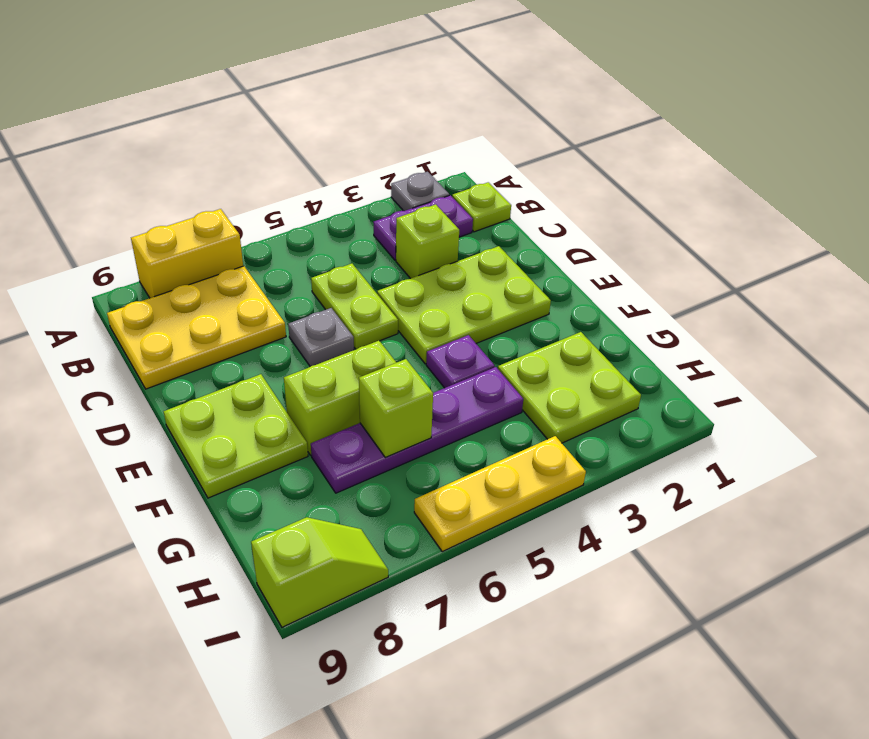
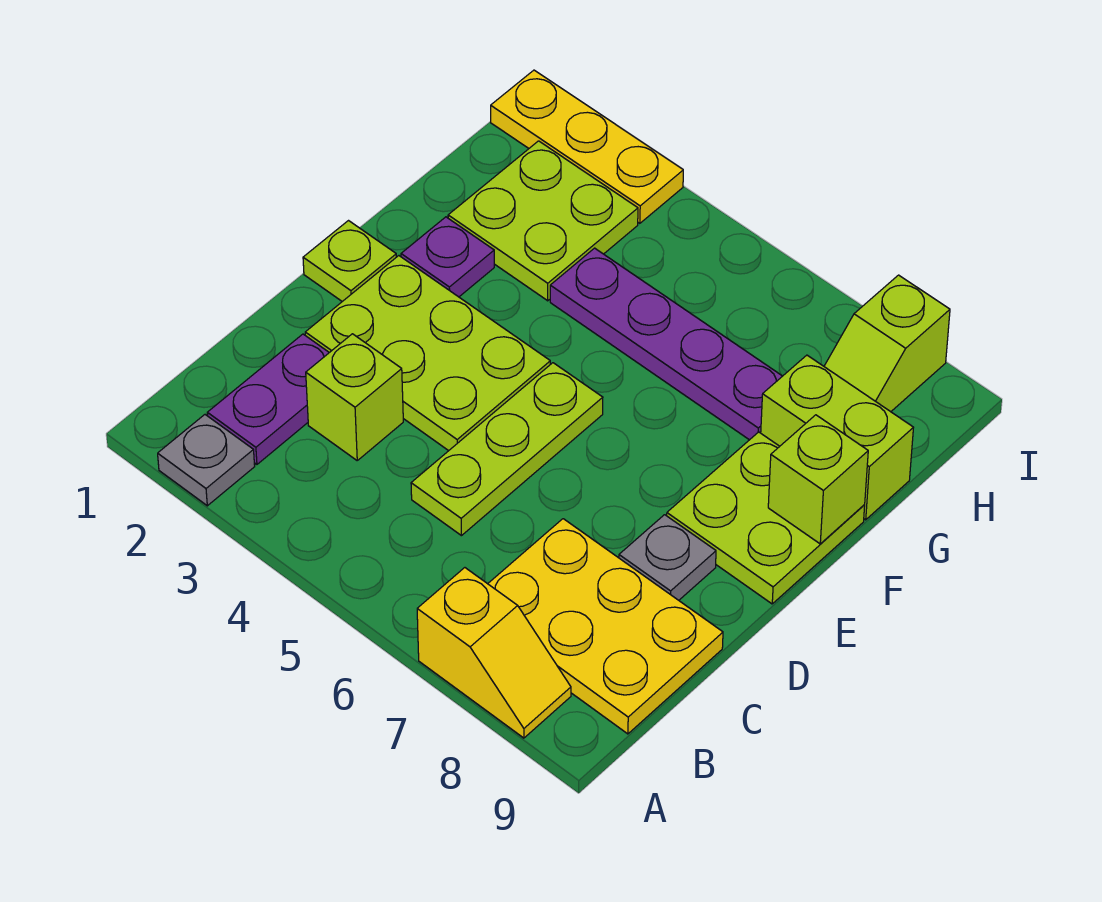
yellow 1x2 brick [131,209,243,298] -> yellow 1x2 slope [417,568,571,738]
lime 1x1 plate [452,182,511,232] -> lime 1x1 plate moved to [303,221,396,301]
purple 1x2 plate [373,195,473,260] -> purple 1x2 plate turned to [207,334,329,464]
lime 1x2 plate [311,264,398,349] -> lime 1x3 plate [411,363,603,536]
grey 1x1 plate [288,308,354,366] -> grey 1x1 plate moved to [619,515,716,600]
purple 1x1 plate [426,335,495,388] -> purple 1x1 plate moved to [401,217,494,297]
lime 1x2 brick [284,341,396,455] -> lime 1x2 brick moved to [761,355,913,520]
lime 1x1 brick [359,359,433,457] -> lime 1x1 brick moved to [768,415,868,544]
yellow 1x3 plate [414,436,586,552] -> yellow 1x3 plate moved to [491,70,683,223]
lime 1x2 slope [251,517,388,627] -> lime 1x2 slope turned to [824,275,950,412]

